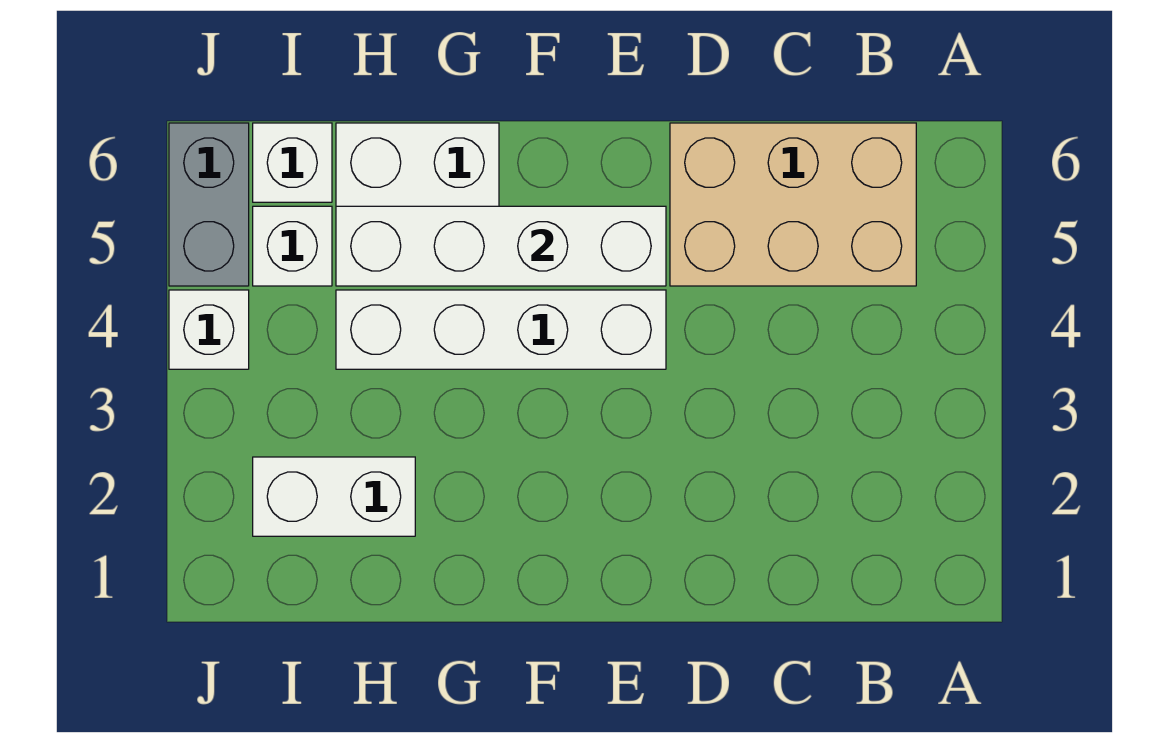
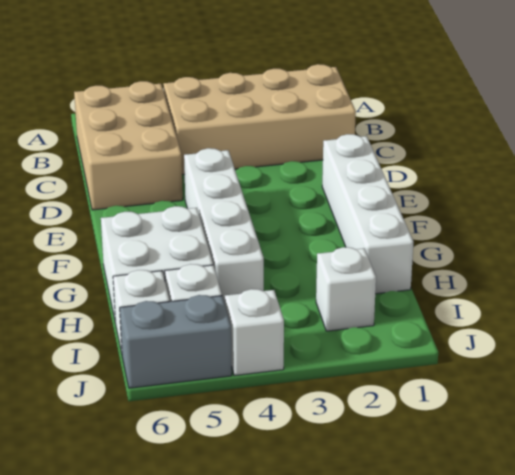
none -> tan 2x4 brick [163,64,356,174]
white 1x4 brick [336,206,666,286] -> white 1x4 brick moved to [322,134,414,294]
white 1x2 brick [253,457,415,536] -> white 1x1 brick [316,247,376,331]

